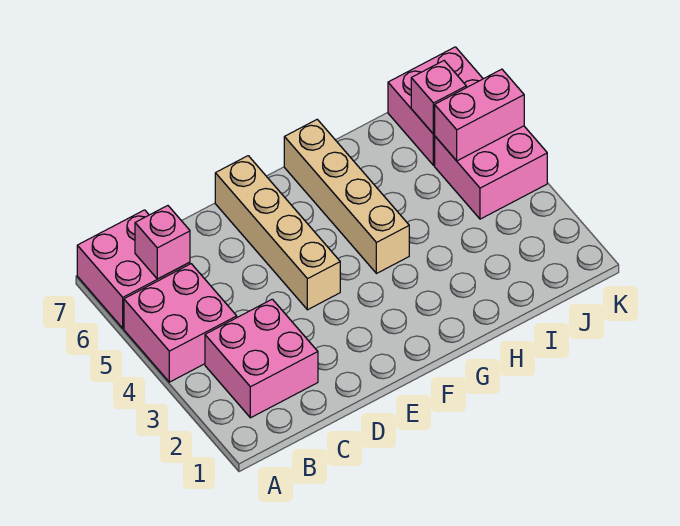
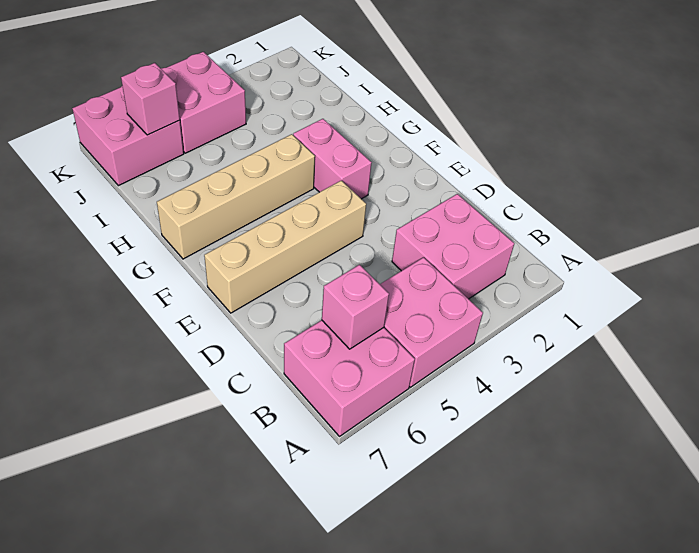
pink 1x2 brick [435,69,524,161] -> pink 1x2 brick moved to [293,119,372,199]

